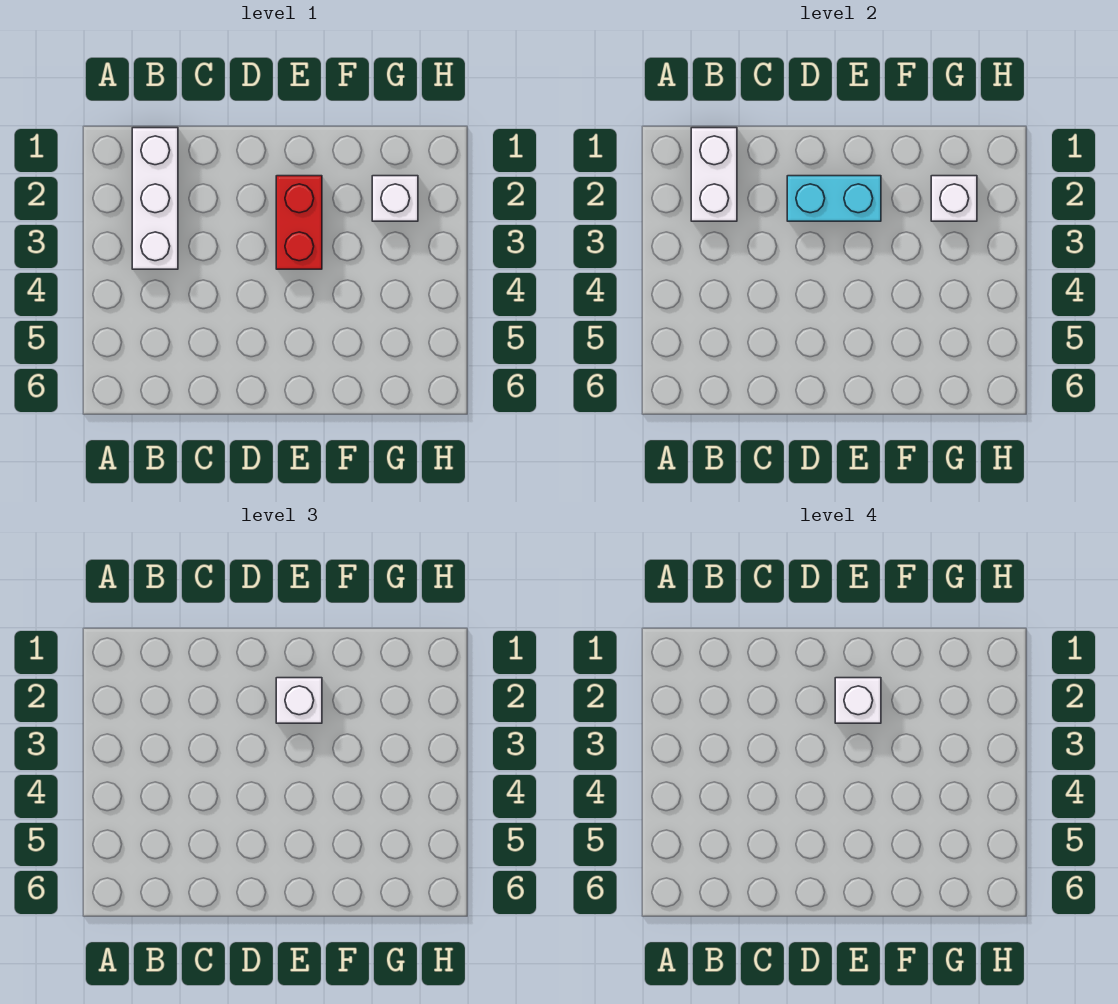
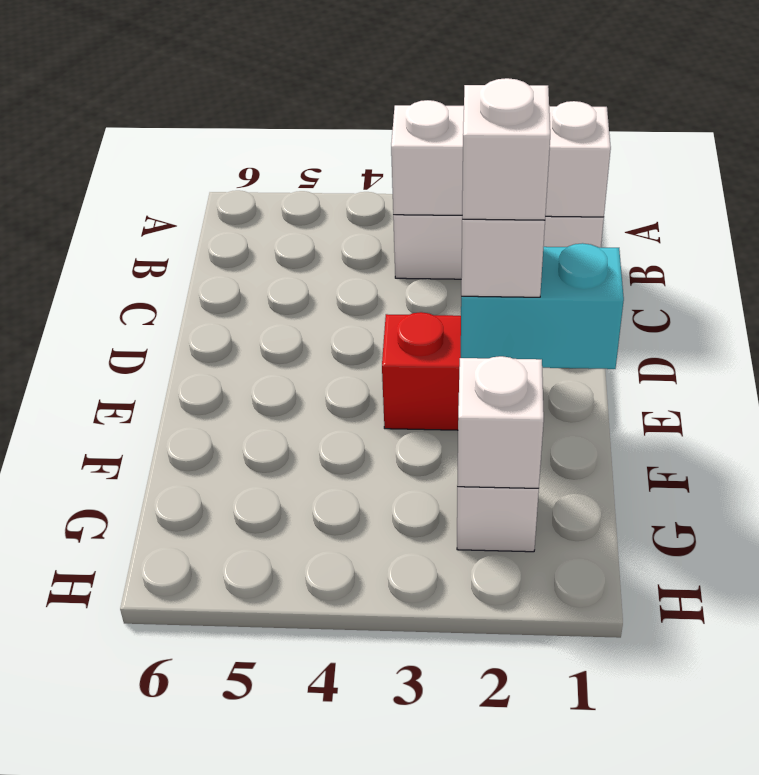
white 1x2 brick [691,128,737,221] -> white 1x3 brick [391,100,611,217]
cyan 1x2 brick [787,176,881,221] -> cyan 1x2 brick turned to [461,243,624,369]

